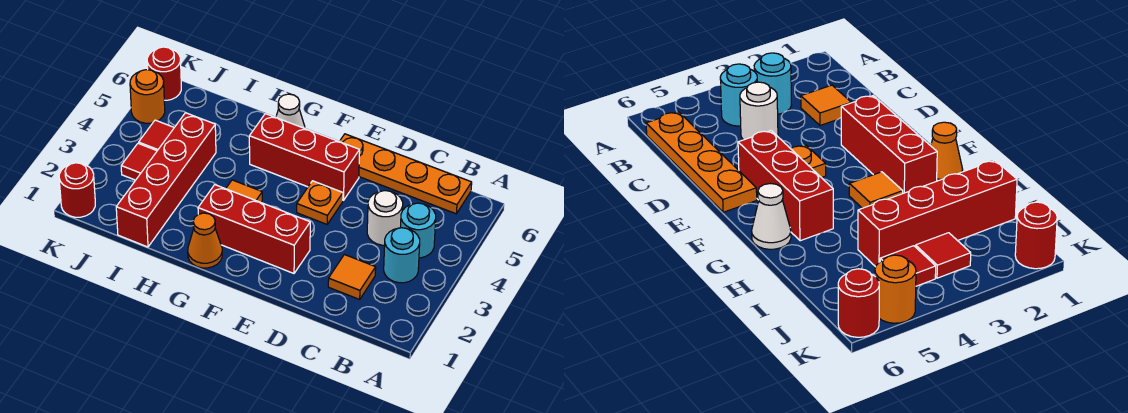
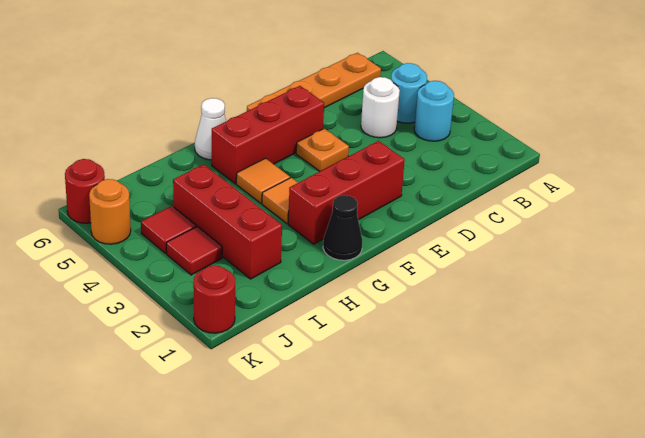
orange 1x1 tile [328,255,376,299] -> orange 1x1 tile moved to [236,158,290,203]
orange 1x1 cone [188,213,222,268] -> black 1x1 cone [323,195,362,260]
red 1x4 brick [116,113,216,247] -> red 1x3 brick [173,164,282,279]

